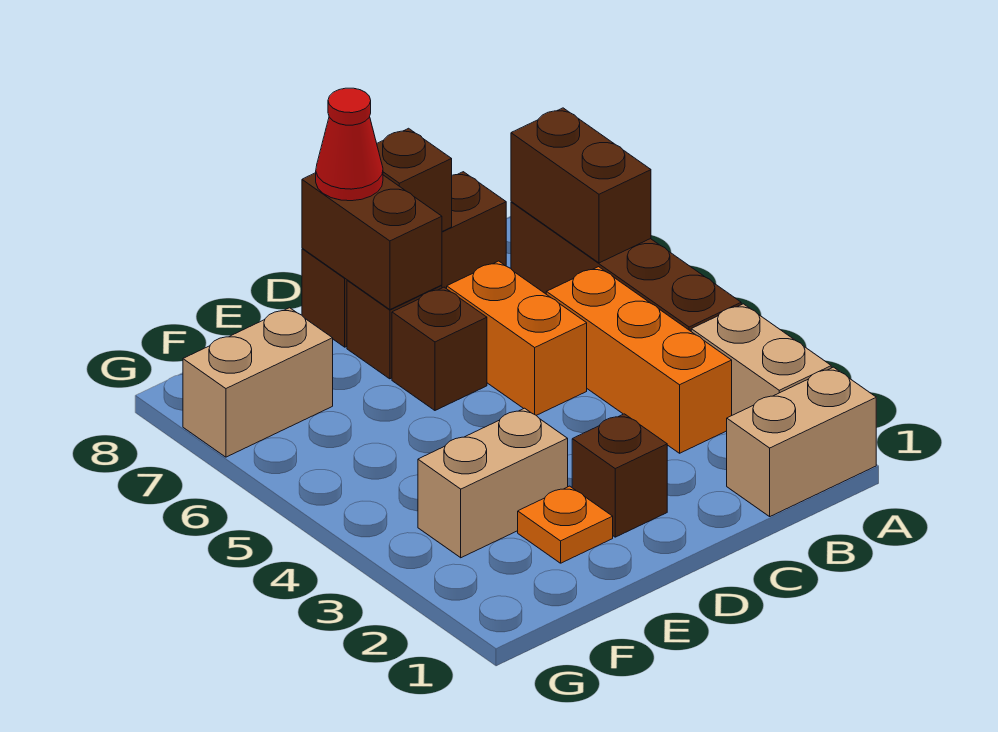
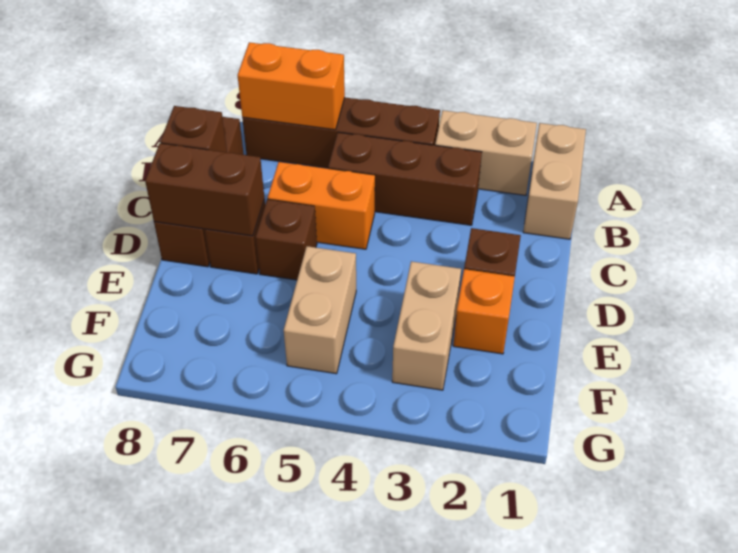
brown 1x2 brick [511,108,651,263] -> orange 1x2 brick [238,42,345,130]
orange 1x3 brick [546,267,732,453] -> brown 1x3 brick [328,132,482,225]
red 1x1 cone [316,88,383,201] -> none
orange 1x1 plate [518,486,613,563] -> orange 1x1 brick [453,269,515,354]
tan 1x2 brick [183,308,333,457] -> tan 1x2 brick moved to [284,246,356,374]

